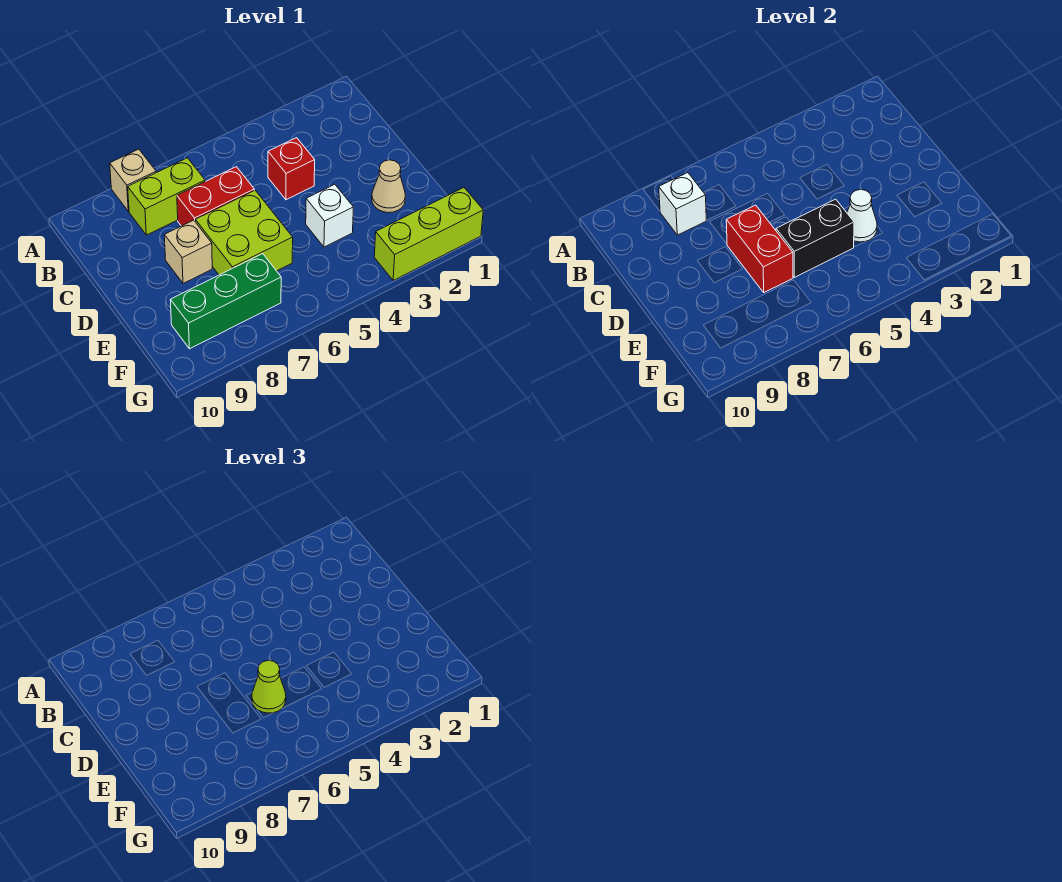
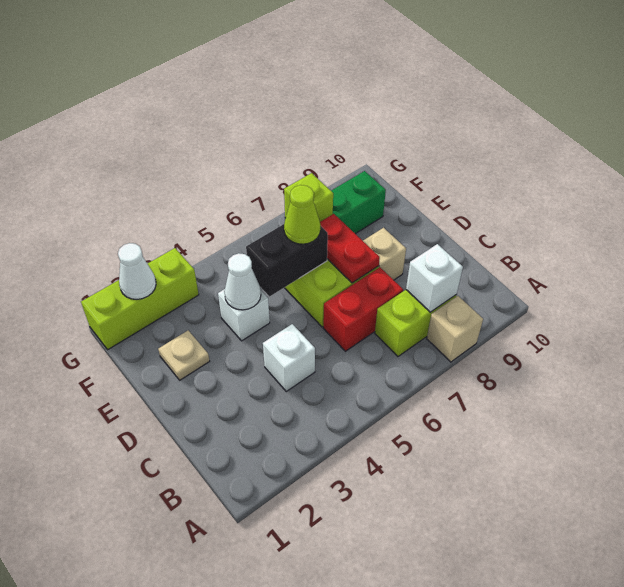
red 1x1 brick [268,138,315,200] -> white 1x1 brick [263,324,315,391]
red 1x2 brick [726,205,793,292] -> red 1x2 plate [320,214,380,283]
tan 1x1 cone [372,160,405,213] -> tan 1x1 plate [158,330,210,380]
none -> lime 1x1 brick [284,173,333,222]
none -> white 1x1 cone [118,243,156,299]

